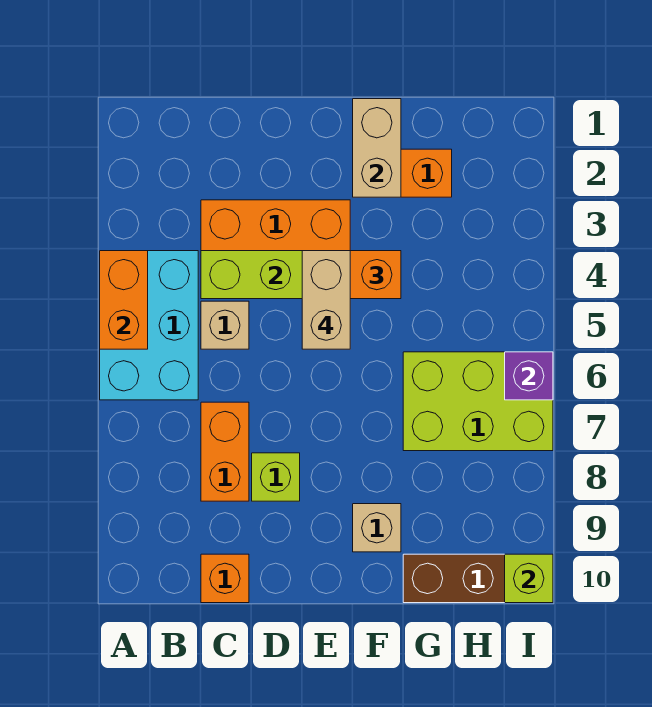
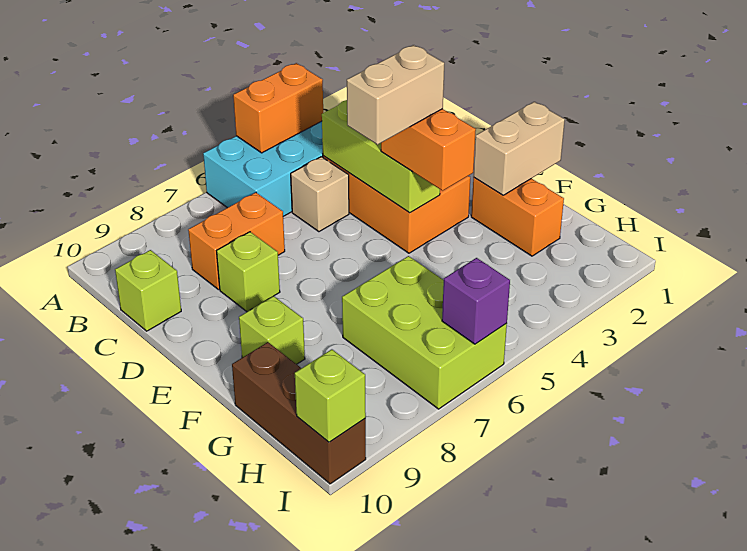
orange 1x1 brick [201,554,249,603] -> lime 1x1 brick [115,250,181,331]
tan 1x1 brick [353,504,401,552] -> lime 1x1 brick [239,296,305,364]

